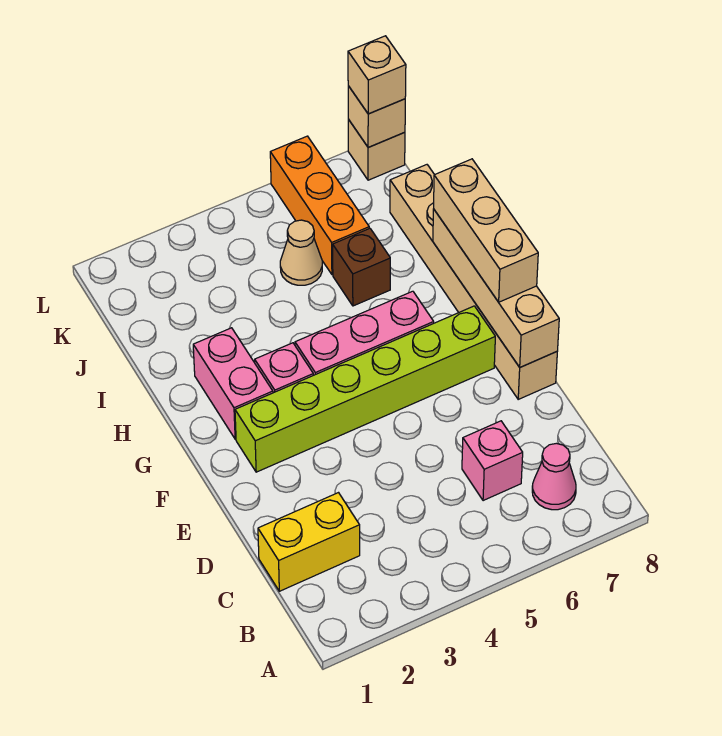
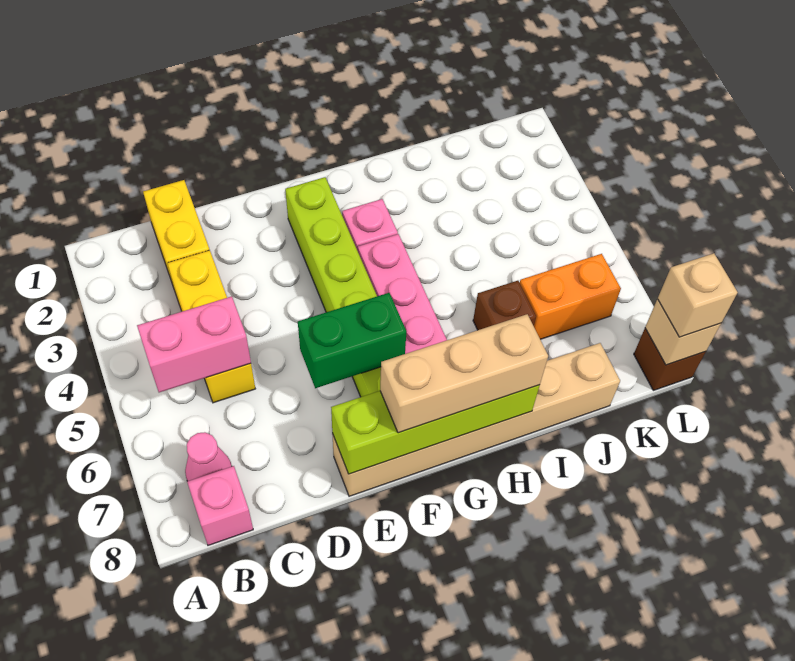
none -> yellow 1x3 brick [167,250,255,403]
pink 1x1 brick [462,421,523,501] -> pink 1x1 brick moved to [187,466,253,545]
none -> green 1x2 brick [298,293,407,388]
tan 1x4 brick [433,209,559,367] -> lime 1x4 brick [331,385,540,474]
pink 1x2 brick [193,328,273,439] -> pink 1x2 brick moved to [137,296,251,392]
tan 1x1 cone [280,220,322,285] -> none
orange 1x3 brick [270,136,369,275] -> orange 1x2 brick [520,254,621,339]
tan 1x1 brick [348,119,405,180] -> brown 1x1 brick [634,329,705,390]

